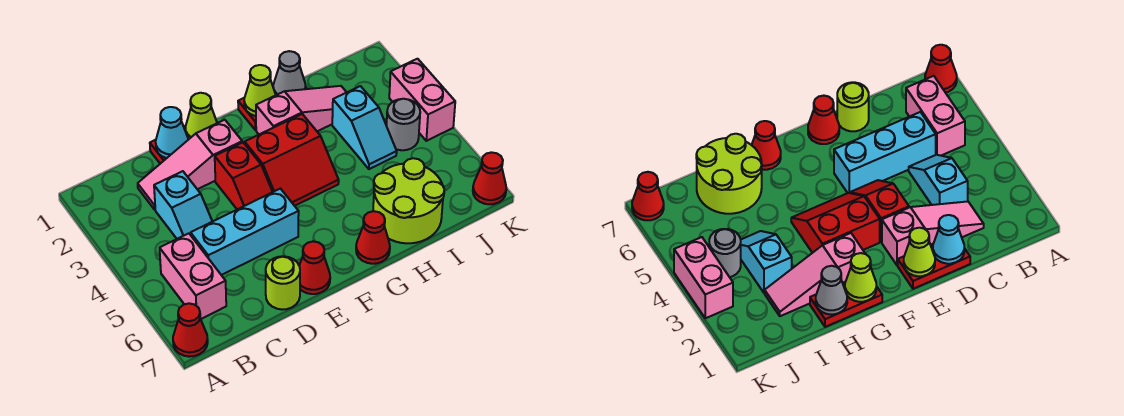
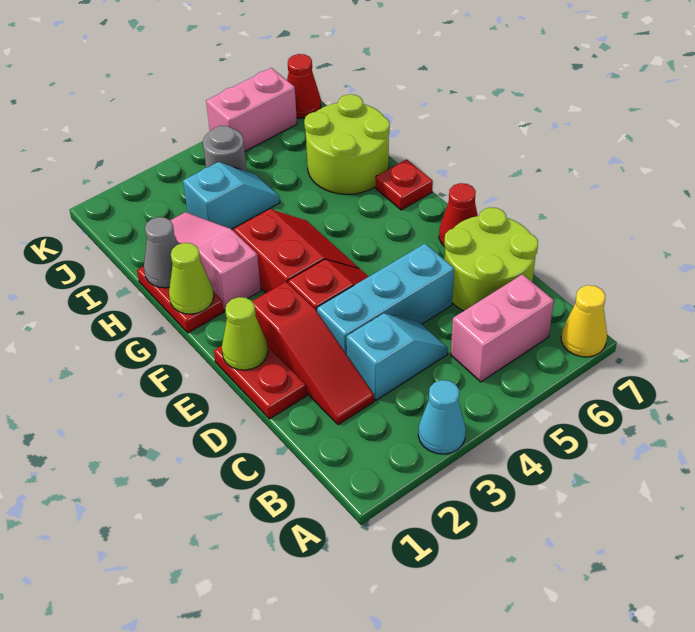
red 1x1 cone [173,303,208,357] -> yellow 1x1 cone [561,285,607,357]
pink 1x3 slope [138,120,242,210] -> red 1x3 slope [252,282,374,425]
cyan 1x3 brick [191,189,299,275] -> cyan 1x3 brick turned to [317,244,454,355]
cyan 1x1 cone [156,107,188,158] -> cyan 1x1 cone moved to [418,380,466,454]
lime 1x1 round brick [266,256,300,310] -> lime 2x2 round brick [444,207,538,311]
red 1x1 cone [356,211,390,264] -> red 1x1 plate [376,159,433,210]
pink 1x2 brick [389,59,455,141] -> pink 1x2 brick moved to [206,68,297,151]

